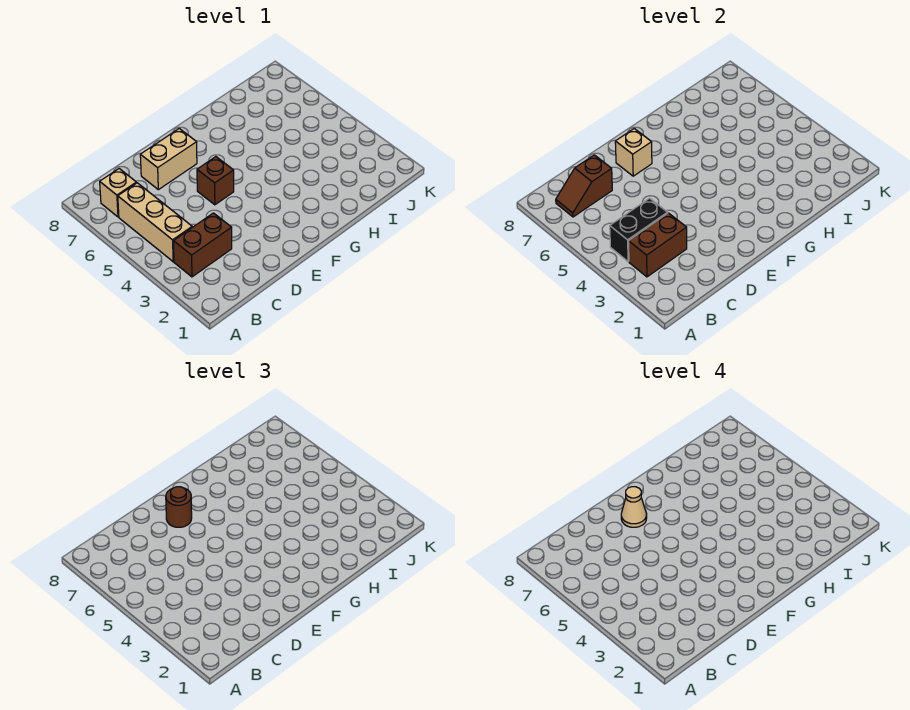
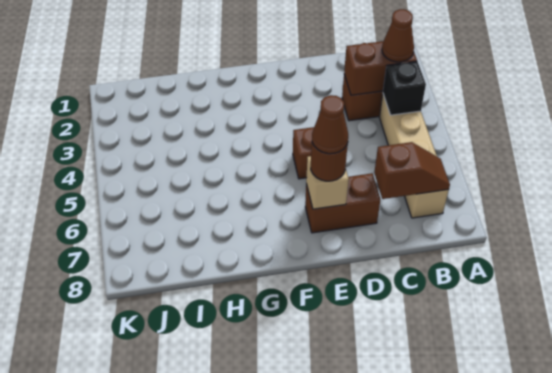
none -> brown 1x1 cone [382,9,414,62]
black 1x2 brick [610,198,668,262] -> black 1x1 brick [383,61,426,115]
tan 1x2 brick [140,129,197,190] -> brown 1x2 brick [305,173,380,233]
tan 1x1 cone [621,487,647,527] -> brown 1x1 cone [312,95,348,154]

